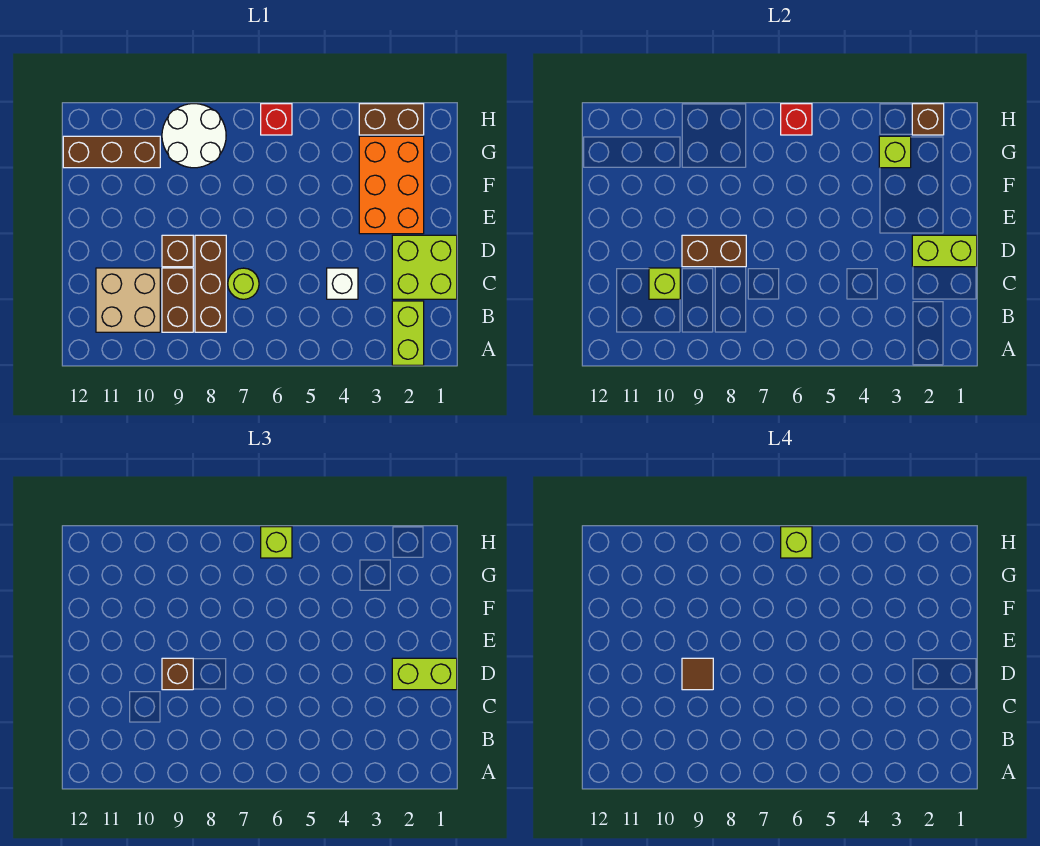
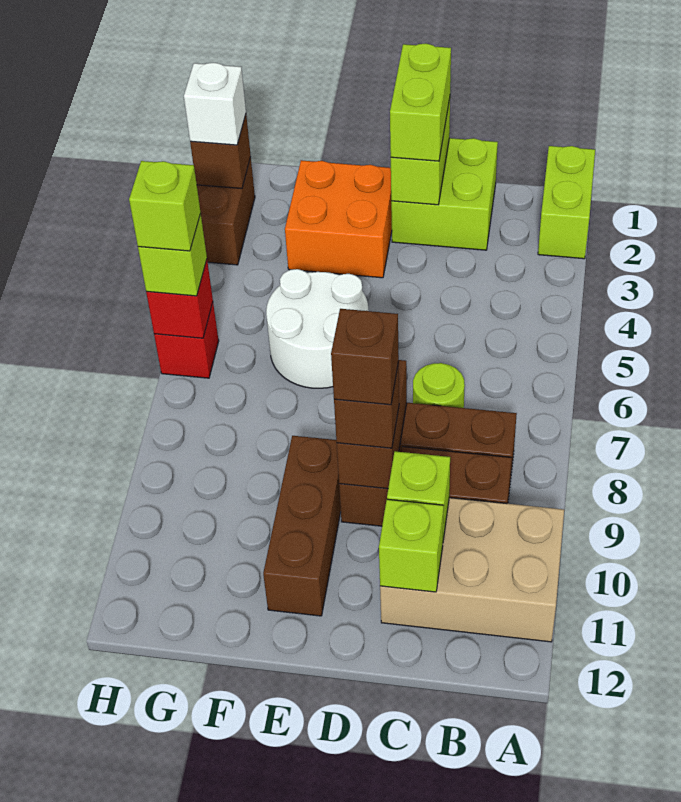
lime 1x2 brick [392,301,424,365] -> lime 1x2 brick turned to [538,146,595,259]
tan 2x2 brick [96,268,160,332] -> tan 2x3 brick [380,498,564,642]
white 1x1 brick [327,268,358,299] -> white 1x1 brick moved to [184,63,246,145]
brown 1x1 tile [682,658,713,690] -> brown 1x1 brick [331,309,399,405]
orange 2x3 brick [359,136,424,234] -> orange 2x2 brick [285,160,392,278]
lime 1x1 brick [879,136,911,168] -> lime 1x1 brick moved to [379,499,444,592]
white 2x2 round brick [162,104,226,168] -> white 2x2 round brick moved to [266,269,369,388]
brown 1x3 brick [63,136,160,168] -> brown 1x3 brick moved to [263,436,341,616]

